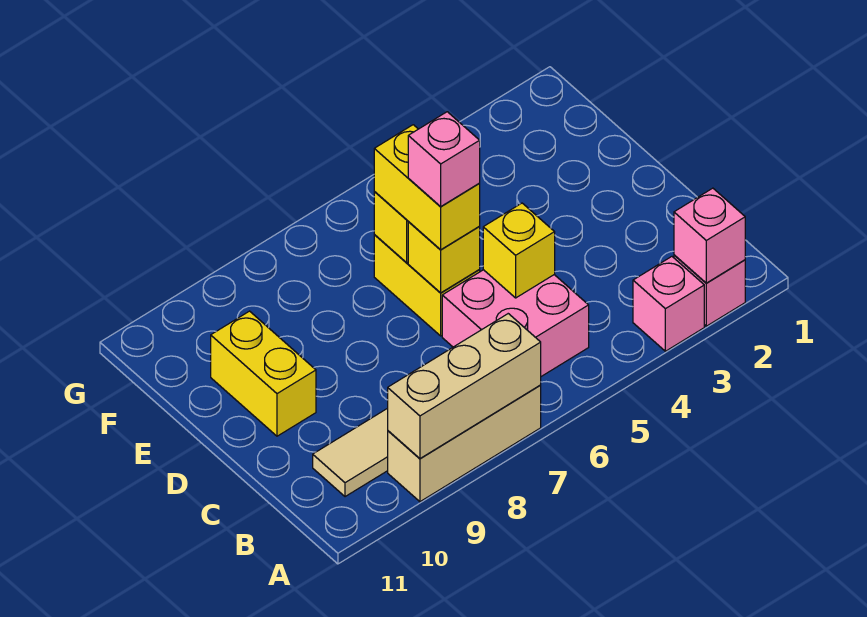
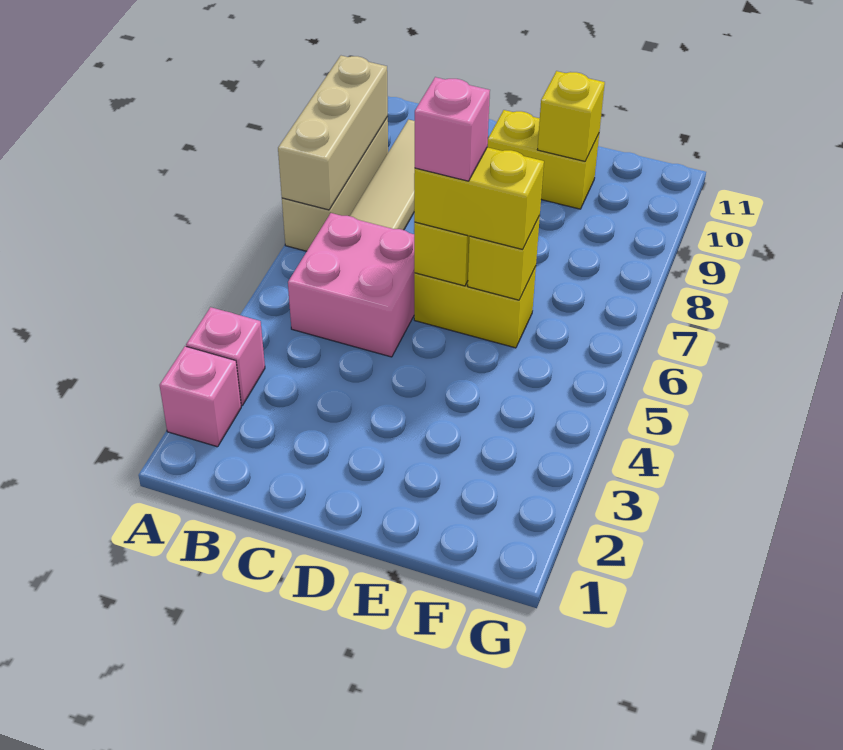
pink 1x1 brick [674,188,745,283] -> none
yellow 1x1 brick [483,203,555,298] -> yellow 1x1 brick moved to [537,71,605,161]

